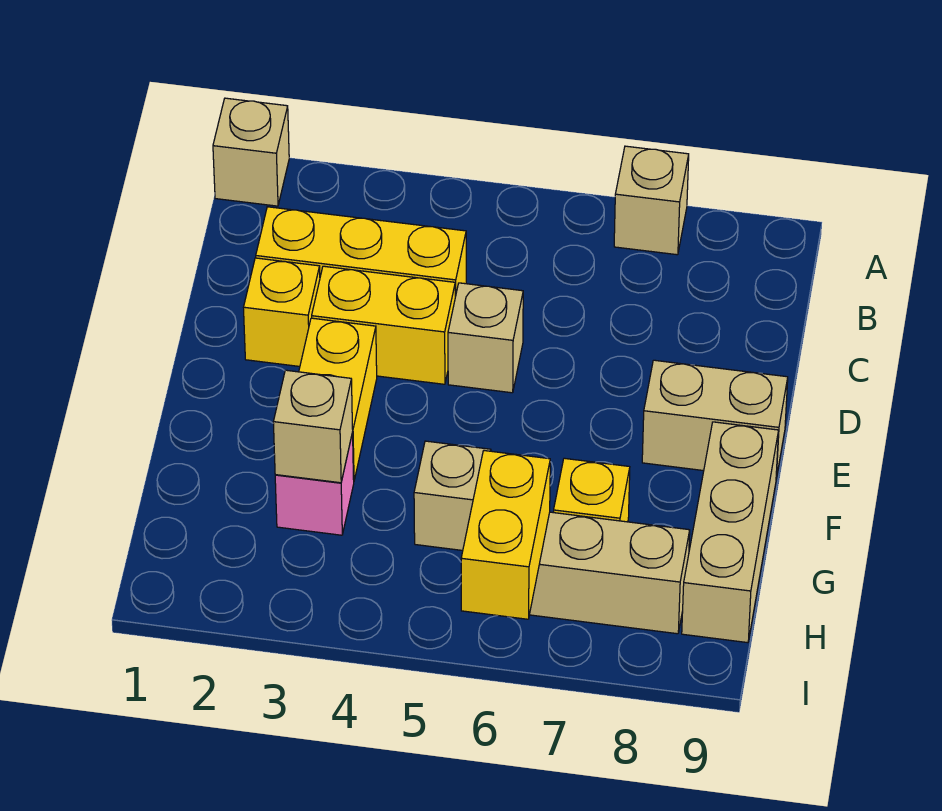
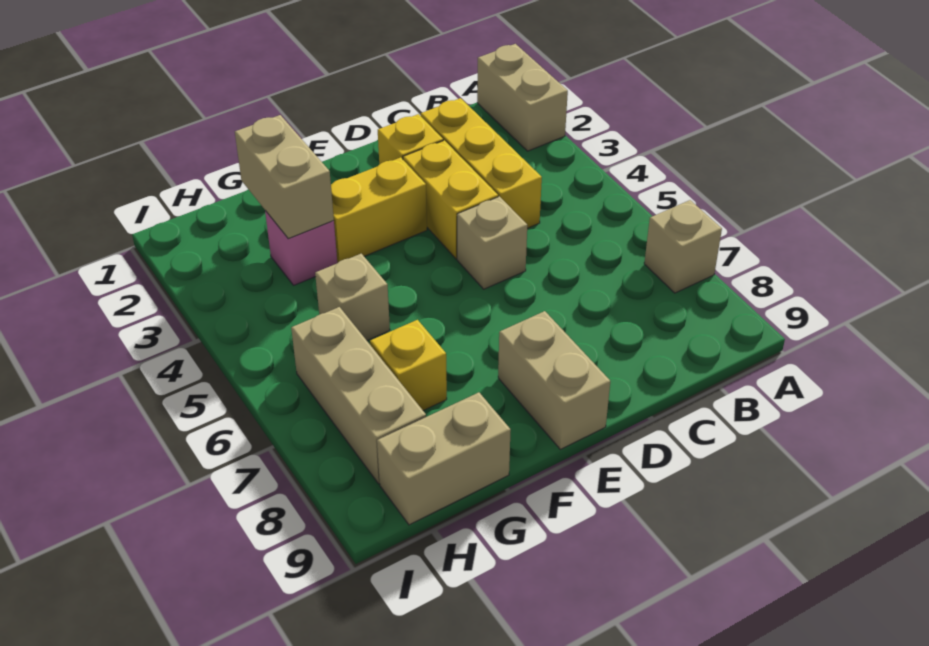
tan 1x1 brick [213,98,289,206] -> tan 1x2 brick [477,44,568,151]
tan 1x3 brick [682,422,779,643] -> tan 1x2 brick [377,393,511,525]
tan 1x1 brick [273,370,353,483] -> tan 1x2 brick [235,115,334,239]
yellow 1x2 brick [461,451,550,619] -> none

